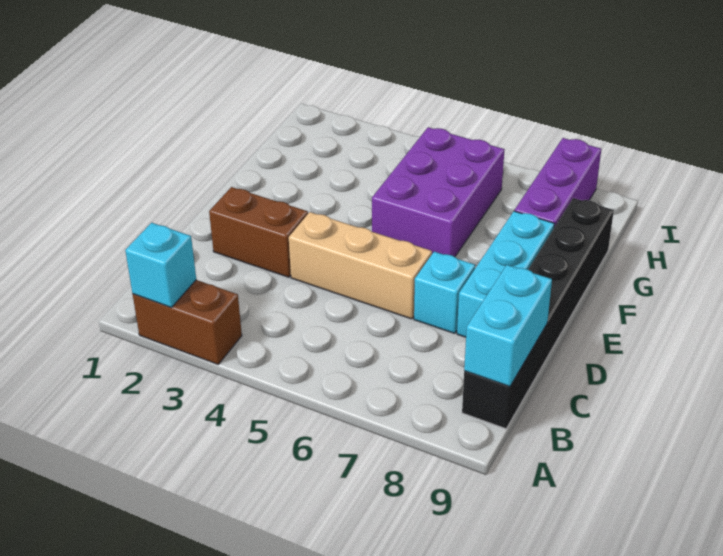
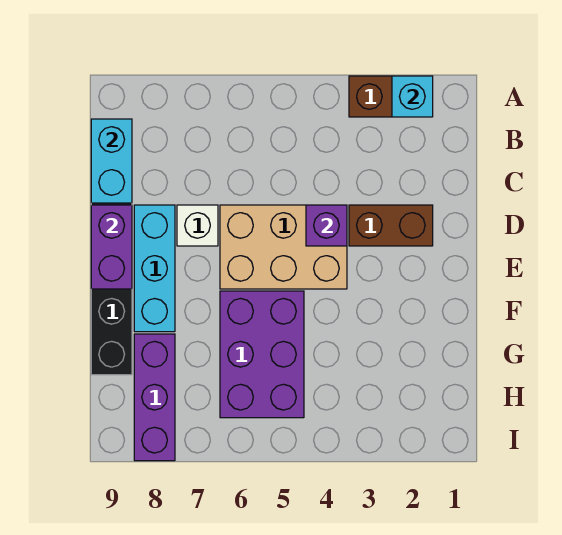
tan 1x3 brick [289,212,432,319] -> tan 2x3 brick [220,205,347,289]
none -> purple 1x1 brick [306,205,347,246]
cyan 1x1 brick [414,252,475,333] -> white 1x1 brick [177,205,218,246]
none -> purple 1x2 brick [91,205,132,289]

